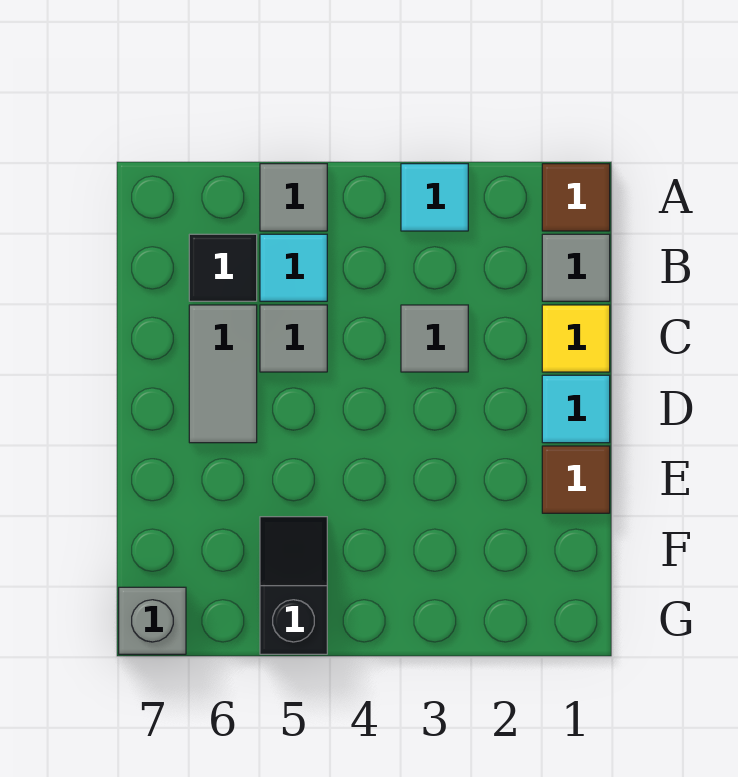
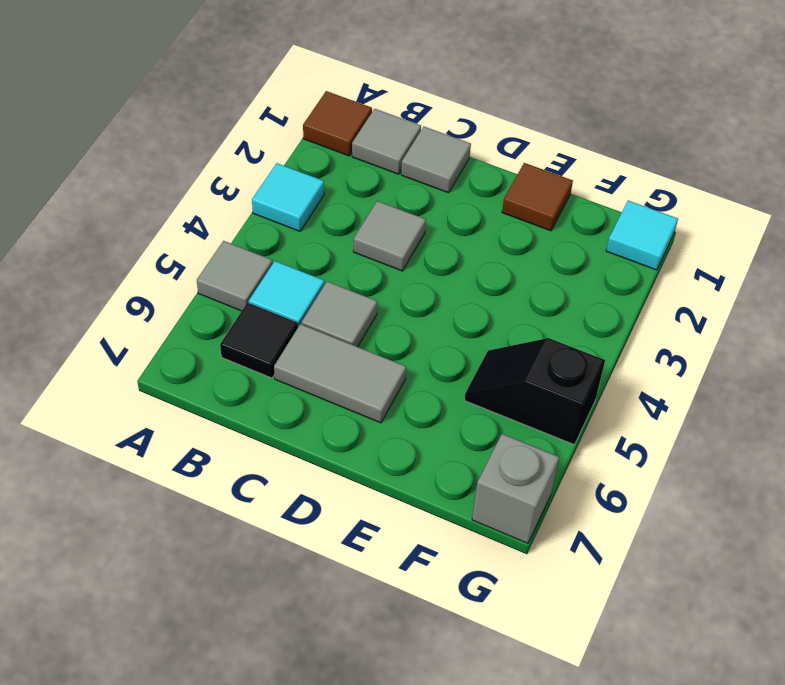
yellow 1x1 tile [542,305,610,372] -> grey 1x1 tile [401,127,471,193]
cyan 1x1 tile [542,375,610,443] -> cyan 1x1 tile moved to [606,201,678,270]

